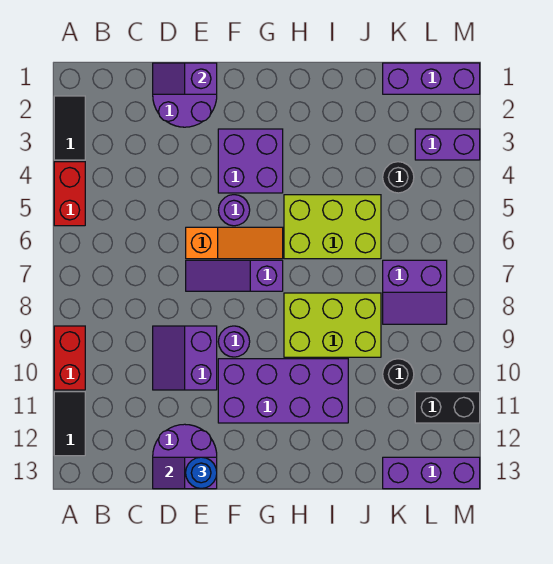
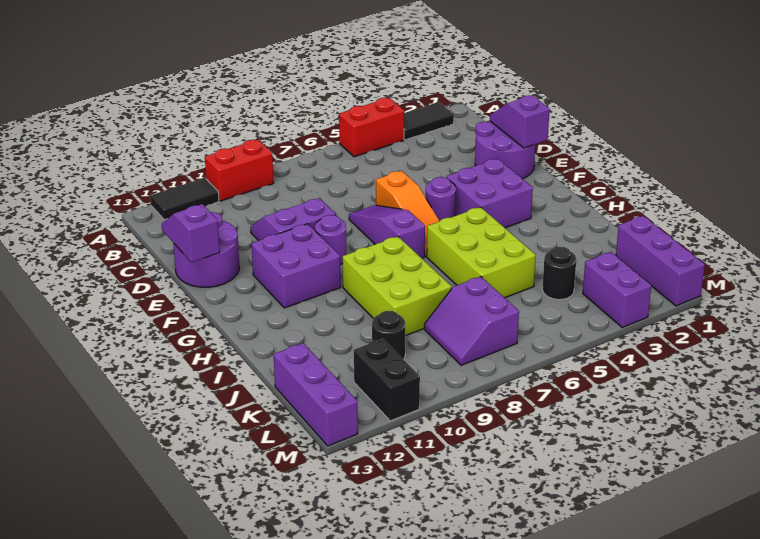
blue 1x1 round brick [186,457,217,489] -> none
purple 2x4 brick [218,359,348,423] -> purple 2x2 brick [251,224,341,308]

